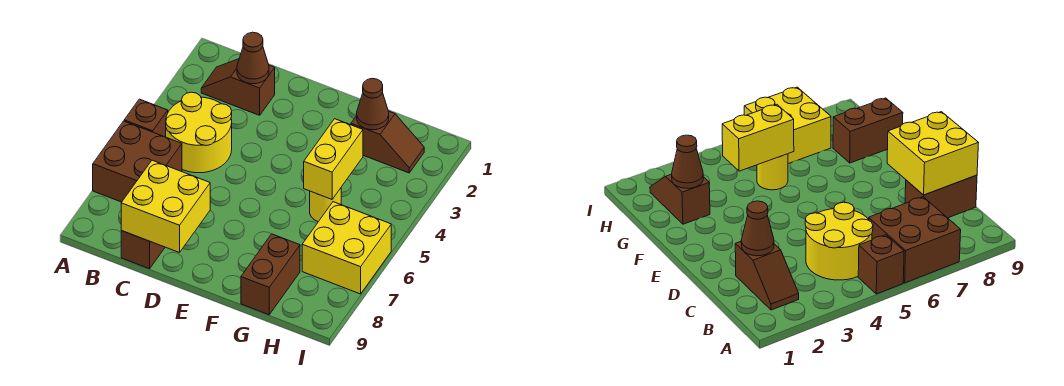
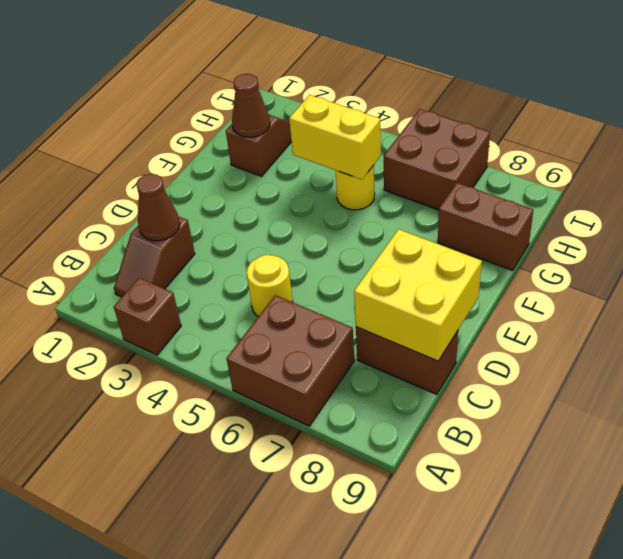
brown 1x1 brick [124,99,168,137] -> brown 1x1 brick moved to [114,278,181,355]
yellow 2x2 round brick [166,92,232,173] -> yellow 1x1 round brick [247,255,293,317]
yellow 2x2 brick [302,202,391,294] -> brown 2x2 brick [384,109,490,210]

